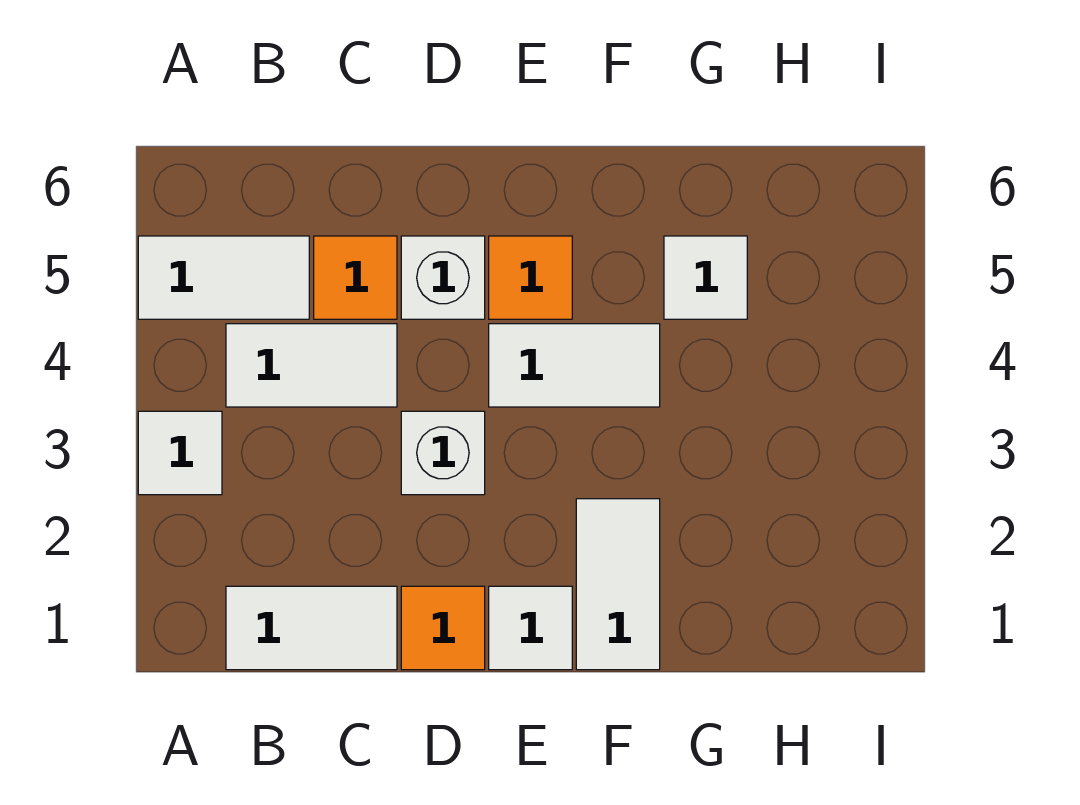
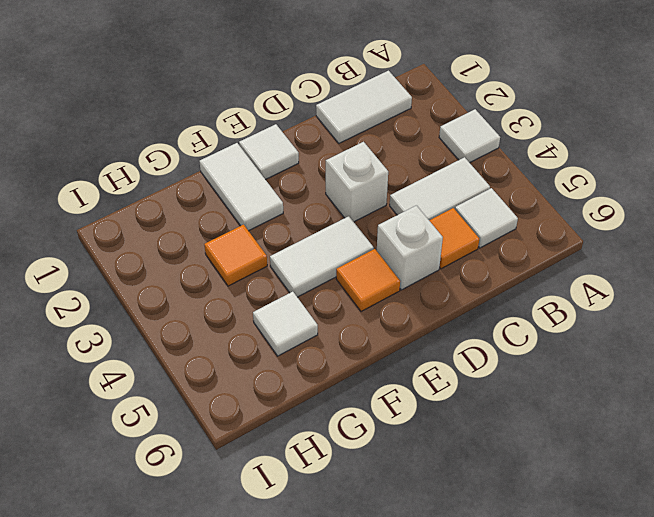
white 1x2 tile [138,236,309,319] -> white 1x1 tile [455,188,518,248]
orange 1x1 tile [401,586,485,670] -> orange 1x1 tile moved to [204,225,267,286]

